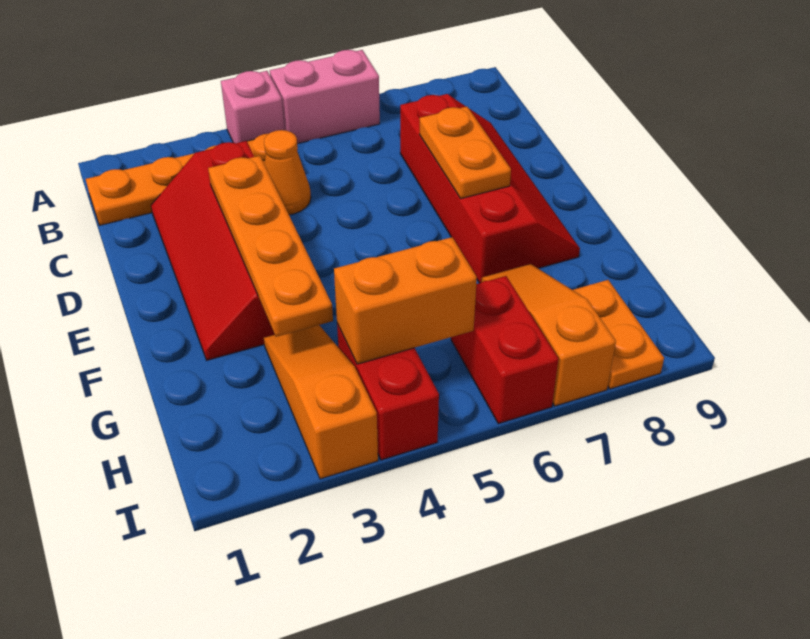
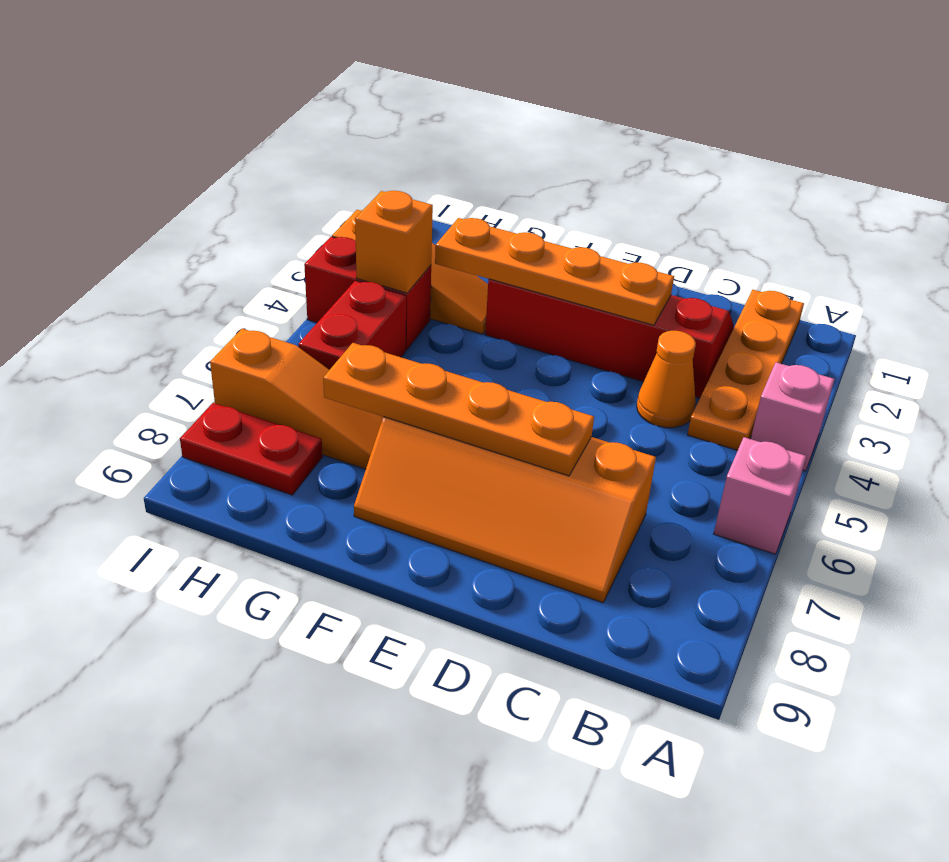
pink 1x2 brick [270,50,380,144] -> pink 1x1 brick [714,437,806,554]
red 2x4 slope [400,94,580,283] -> orange 2x4 slope [354,417,656,603]
orange 1x2 plate [419,107,511,199] -> orange 1x4 plate [323,343,594,476]
orange 1x2 brick [334,237,477,364] -> orange 1x1 brick [355,191,433,293]
red 1x2 brick [451,276,559,424] -> red 1x2 brick turned to [298,281,406,370]
orange 1x2 plate [573,280,664,389] -> red 1x2 plate [180,403,323,495]

